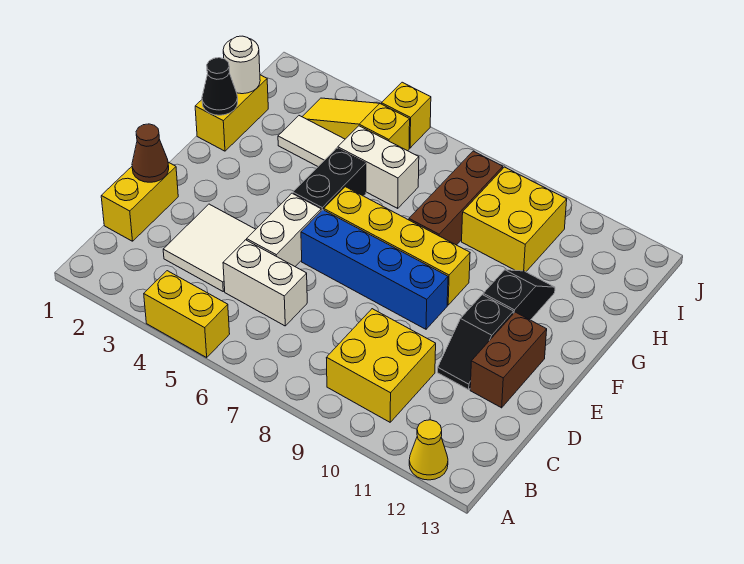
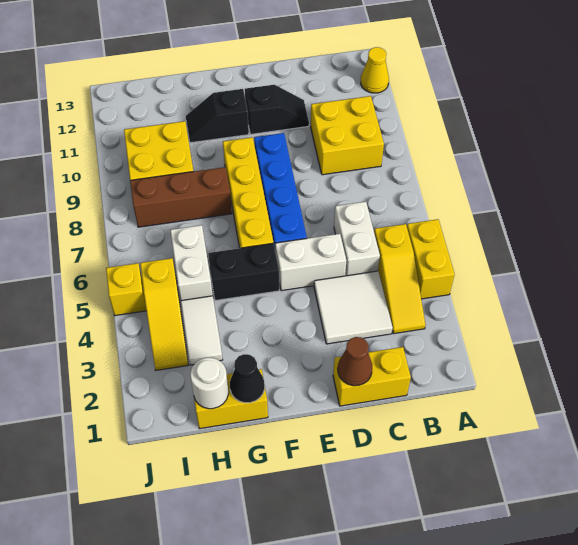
none -> yellow 1x3 slope [374,224,425,334]
brown 1x2 brick [470,312,547,408] -> none

